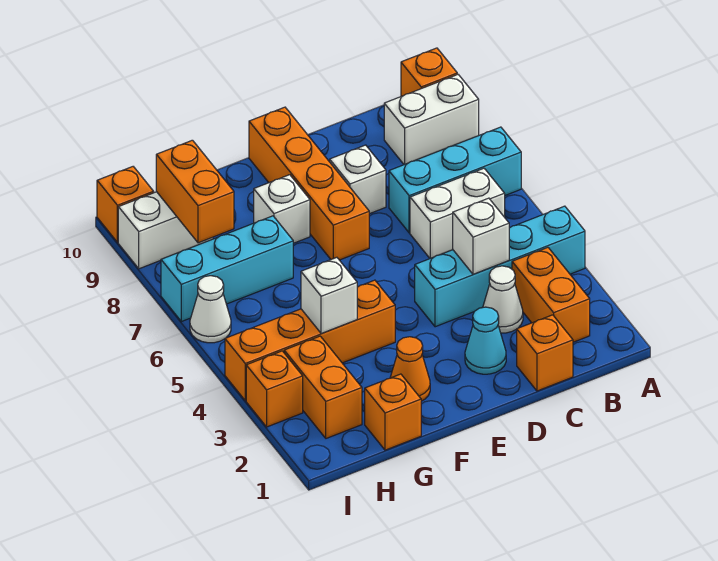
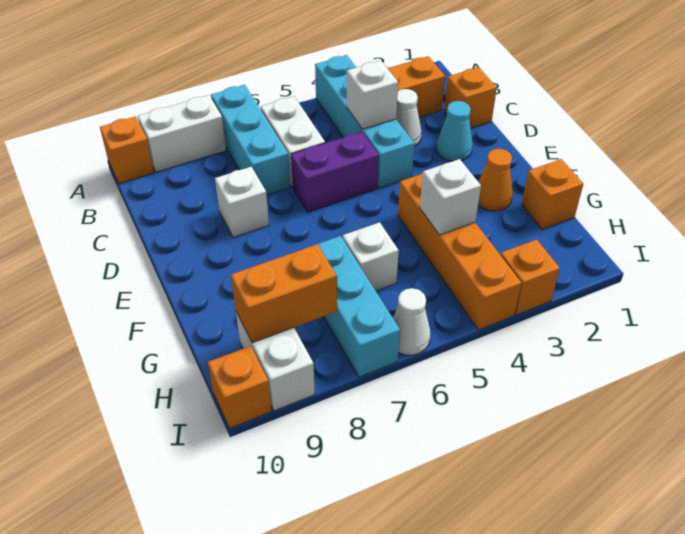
white 1x2 brick [384,74,479,165] -> white 1x2 brick turned to [138,95,226,172]
none -> purple 1x2 brick [291,132,379,212]
orange 1x4 brick [249,107,369,260] -> none
white 1x1 brick [254,175,310,243] -> white 1x1 brick moved to [343,222,399,291]
orange 1x2 brick [284,336,362,438] -> none

